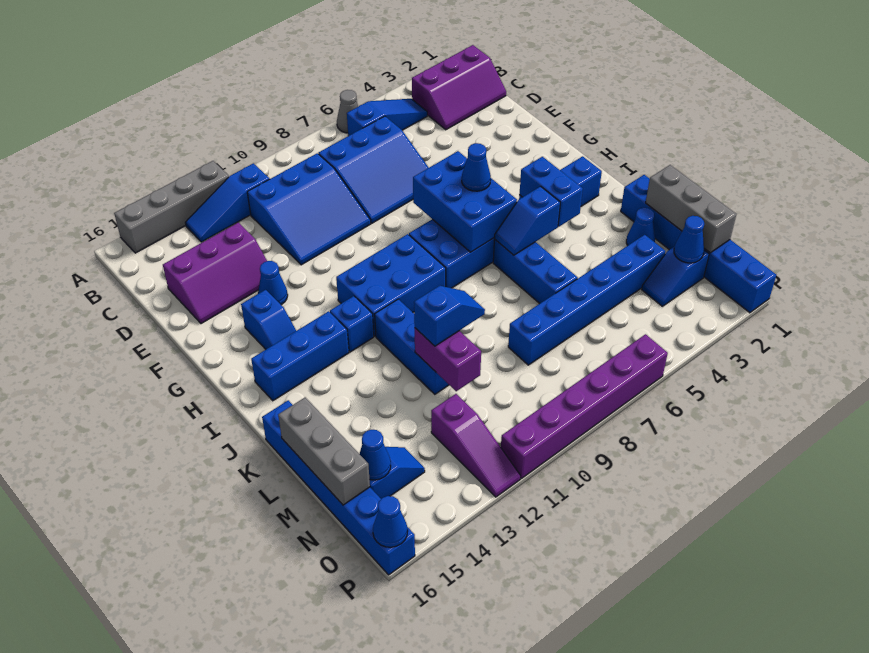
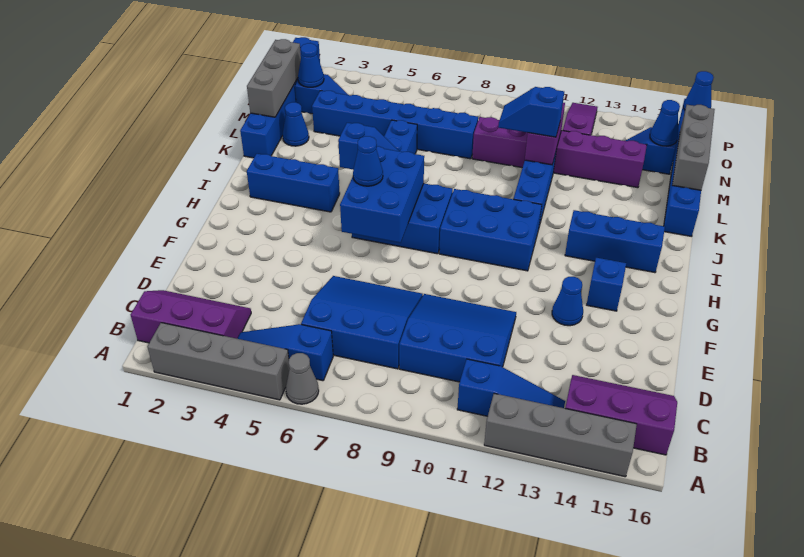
none -> grey 1x4 brick [147,323,290,400]
purple 2x3 slope [163,222,267,324] -> purple 2x3 slope moved to [565,375,677,455]
blue 1x2 brick [519,157,583,227] -> none
blue 1x1 brick [330,296,374,352] -> none
purple 1x6 brick [501,334,668,478] -> purple 1x6 brick moved to [472,117,647,188]

